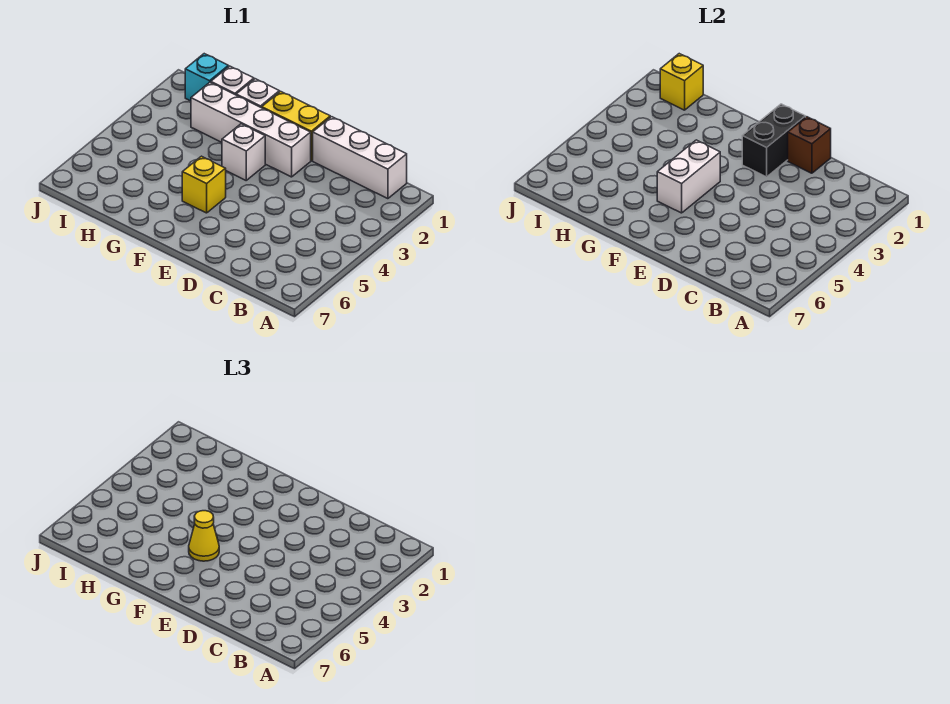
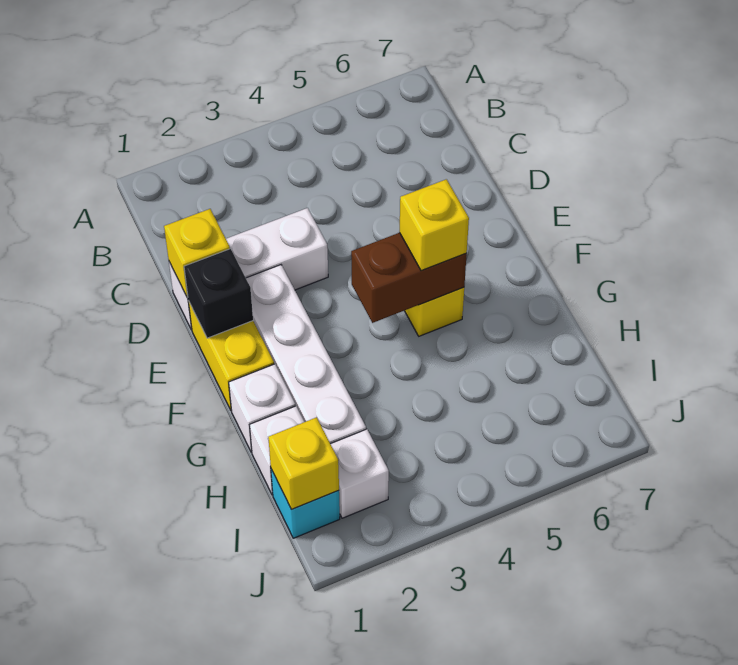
white 1x3 brick [313,117,407,199] -> white 1x3 brick turned to [169,208,328,330]
brown 1x1 brick [788,117,831,173] -> yellow 1x1 brick [164,209,230,298]
black 1x2 brick [742,104,805,177] -> black 1x1 brick [184,249,253,338]
white 1x1 brick [222,124,265,180] -> white 1x1 brick moved to [331,429,389,518]
white 1x2 brick [657,140,720,213] -> brown 1x2 brick [351,233,467,323]
yellow 1x1 cone [189,511,219,561] -> yellow 1x1 brick [400,179,469,271]

